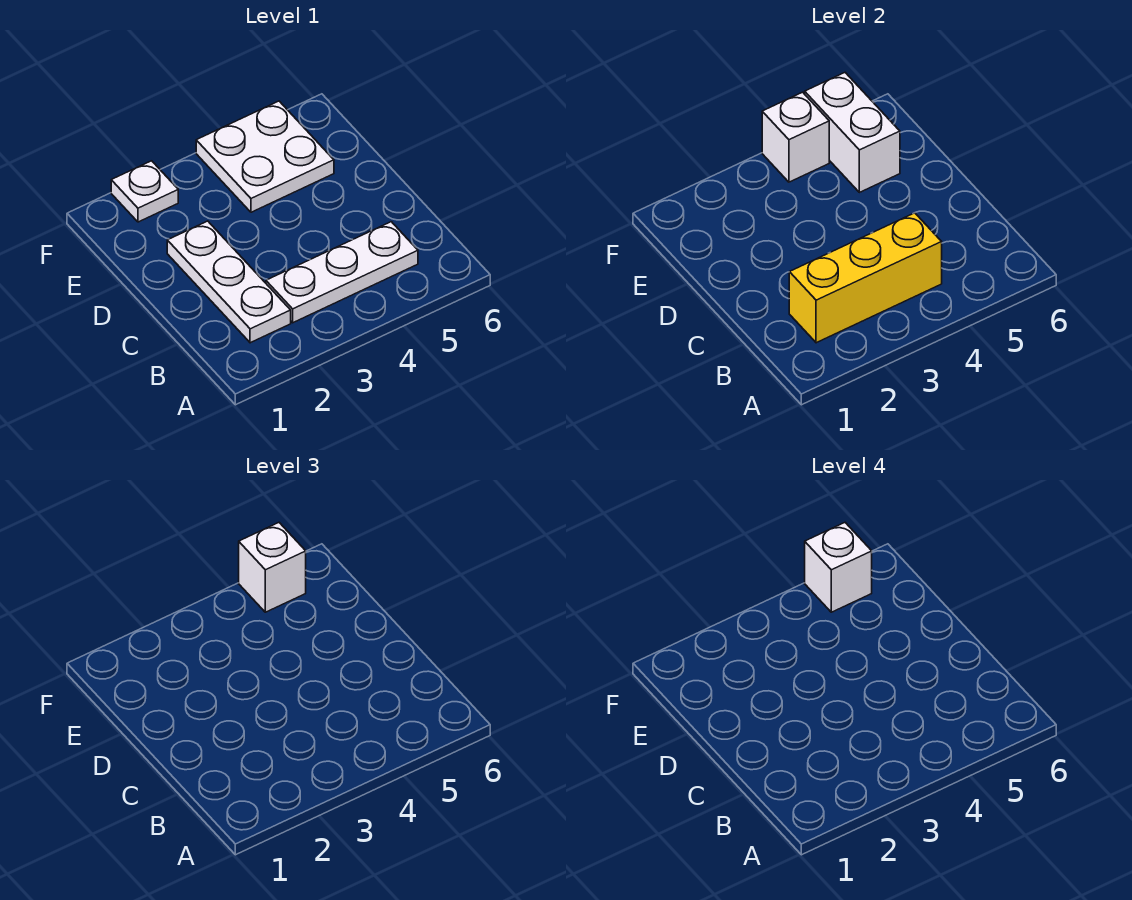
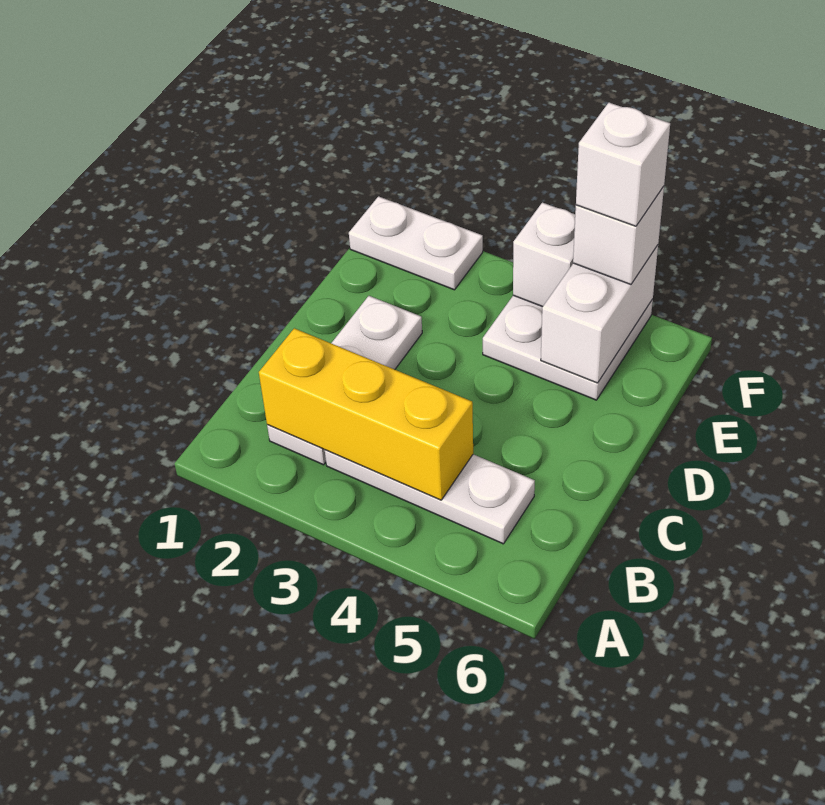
white 1x1 plate [111,161,178,222] -> white 1x2 plate [349,196,483,290]

